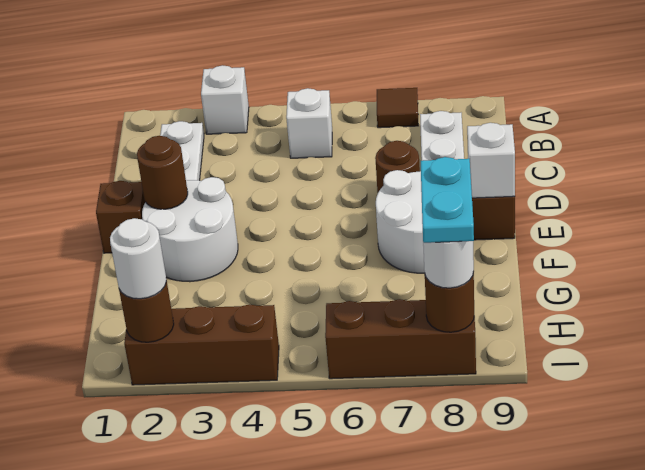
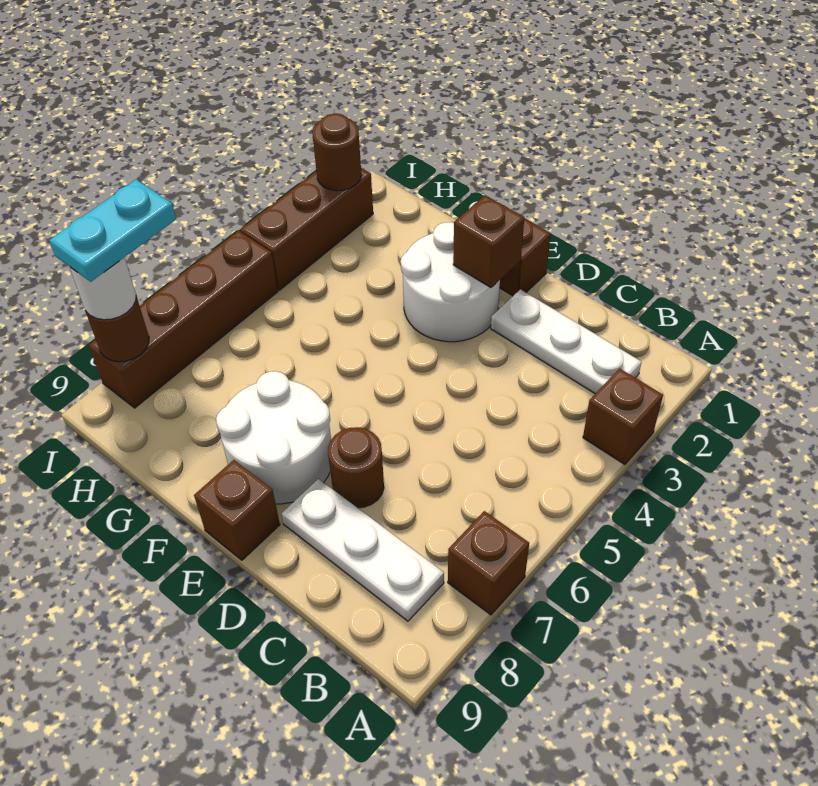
white 1x1 brick [201,65,249,134] -> brown 1x1 brick [583,368,663,465]
brown 1x1 tile [377,88,419,128] -> brown 1x1 brick [448,511,529,615]
white 1x1 brick [286,88,332,158] -> none
brown 1x1 round brick [137,136,188,209] -> brown 1x1 brick [453,195,524,287]
white 1x1 brick [467,123,515,198] -> none
cyan 1x2 plate [421,157,474,243] -> cyan 1x2 plate turned to [49,180,176,282]
white 1x1 round brick [110,218,167,299] -> none
brown 1x3 brick [325,299,476,379] -> brown 1x4 brick [89,231,278,408]

